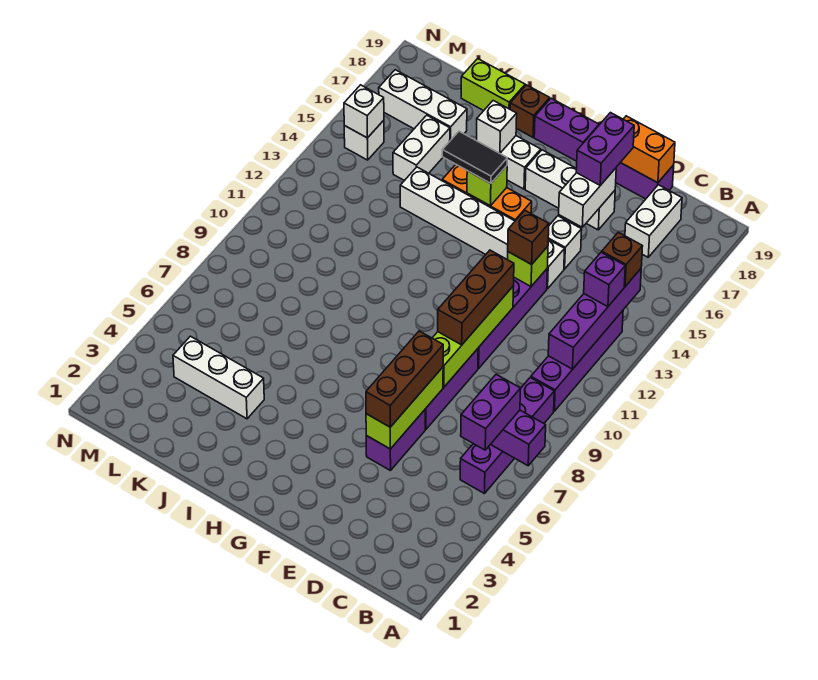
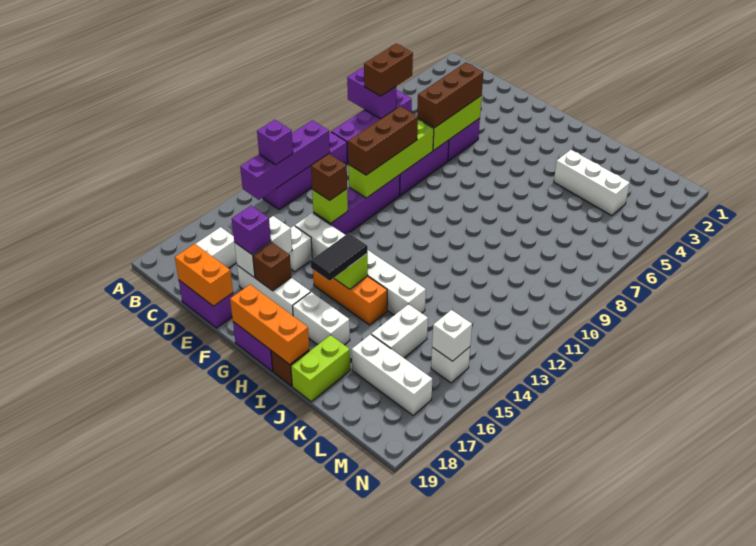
purple 1x2 brick [461,374,521,450] -> brown 1x2 brick [364,44,413,96]
brown 1x1 brick [602,232,643,286] -> brown 1x1 brick moved to [253,242,291,291]
purple 1x2 brick [576,113,634,185] -> purple 1x1 brick [232,206,271,254]
none -> orange 1x3 brick [230,285,309,364]
black 1x2 tile [442,131,507,183] -> black 1x2 tile turned to [311,233,368,281]
white 1x1 brick [476,101,517,153] -> none
lime 1x2 brick [461,59,525,111] -> lime 1x2 brick turned to [291,335,350,401]

